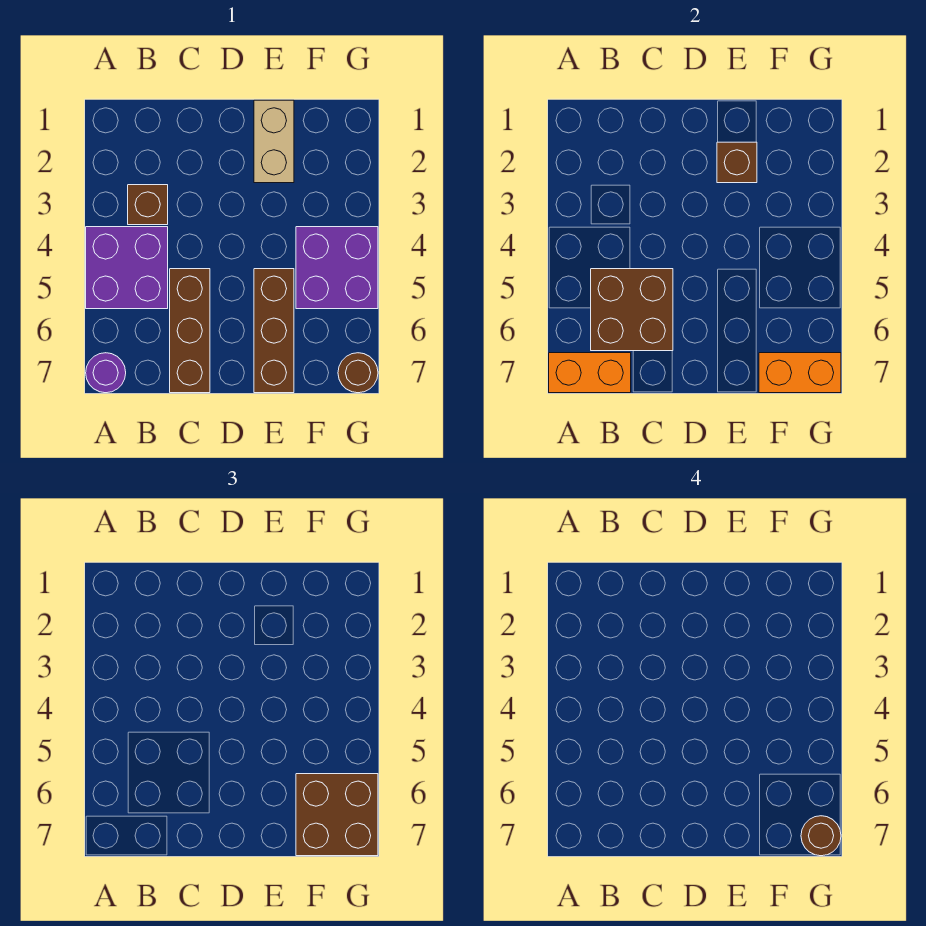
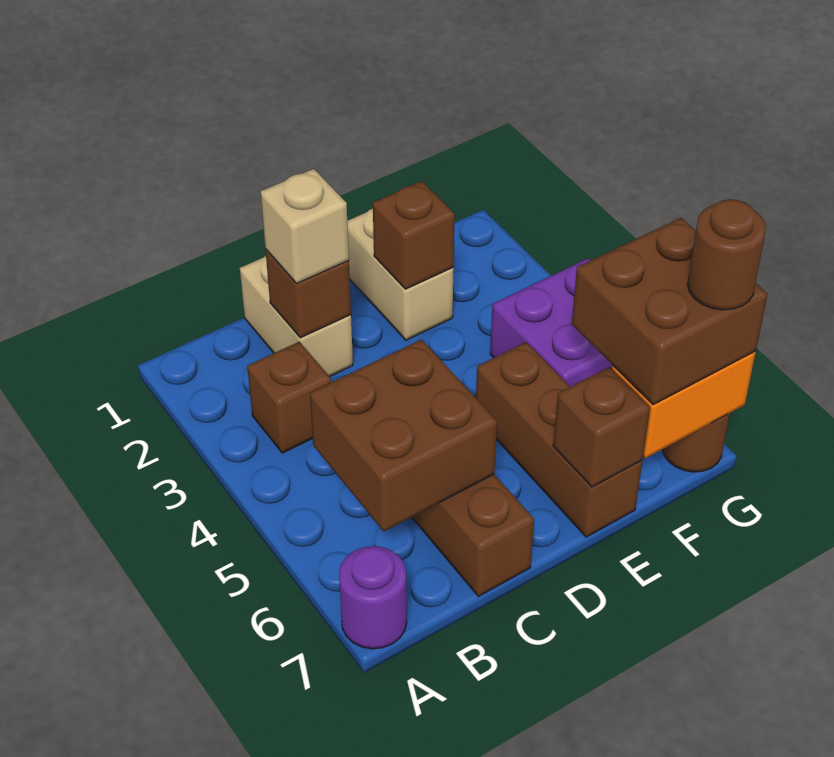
purple 2x2 brick [86,227,168,309] -> none
orange 1x2 brick [549,353,631,393] -> none
none -> tan 1x2 brick [240,256,353,377]
none -> brown 1x1 brick [265,249,351,338]
none -> tan 1x1 brick [261,169,349,284]
none -> brown 1x1 brick [553,367,650,487]

